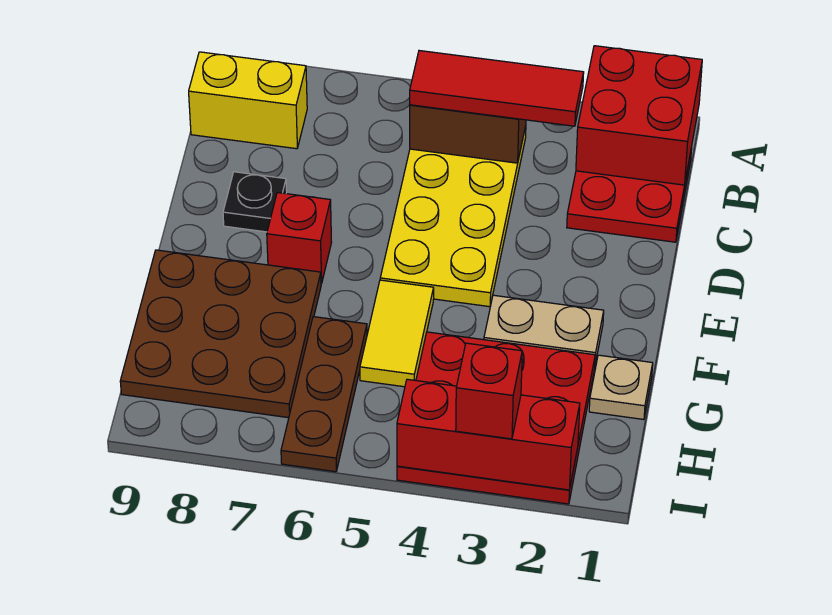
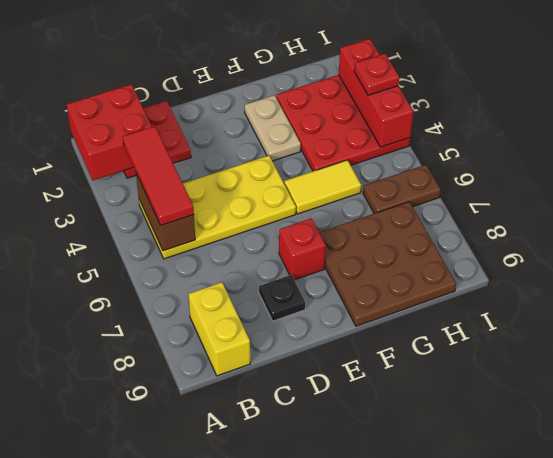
tan 1x1 plate [589,355,653,419] -> none
brown 1x3 plate [281,317,367,472] -> brown 1x2 plate [363,165,441,214]
red 1x1 brick [456,343,522,439] -> red 1x1 plate [354,54,399,95]

